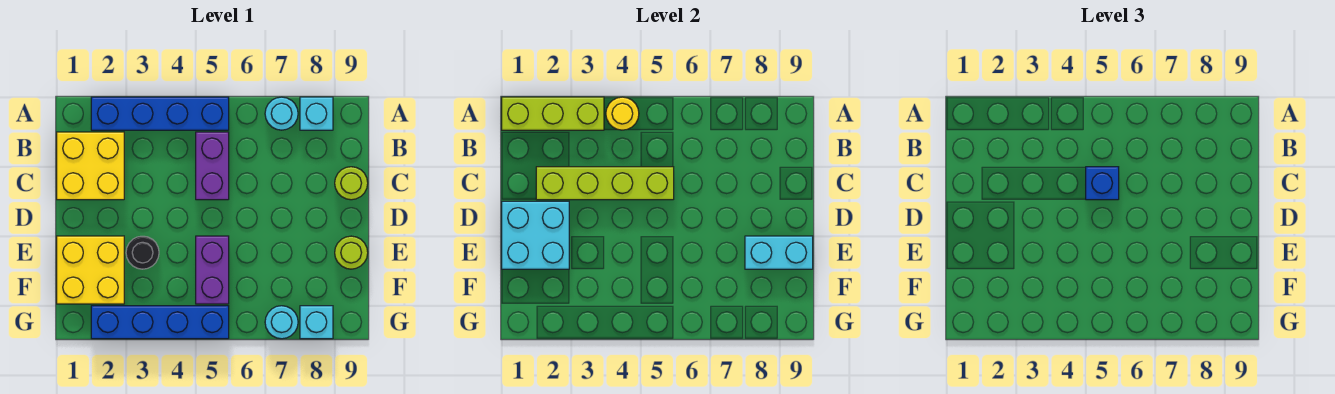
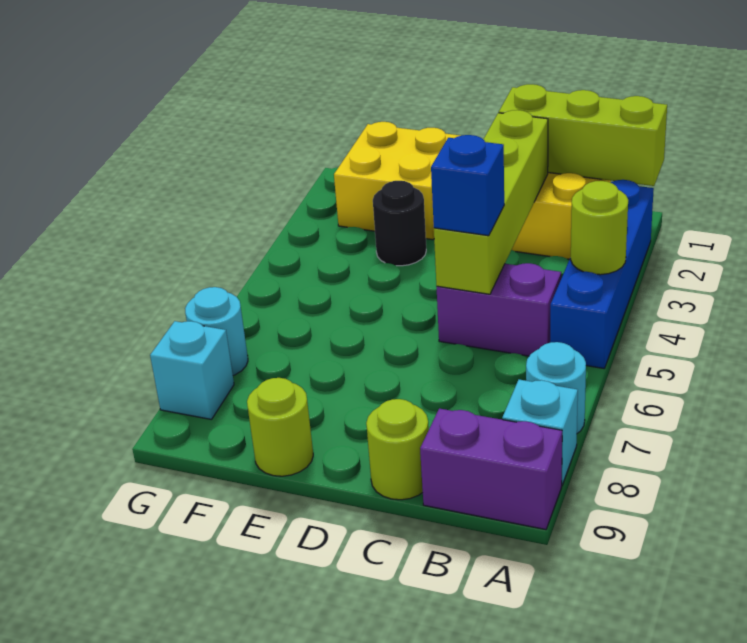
lime 1x3 brick [502,97,604,130] -> lime 1x3 brick turned to [499,84,667,186]
yellow 1x1 round brick [606,97,639,130] -> lime 1x1 round brick [571,181,628,275]
cyan 2x2 brick [502,201,569,269] -> none
purple 1x2 brick [196,236,229,304] -> purple 1x2 brick moved to [420,408,562,530]
cyan 1x2 brick [745,236,813,269] -> none
blue 1x4 brick [91,306,229,339] -> none

